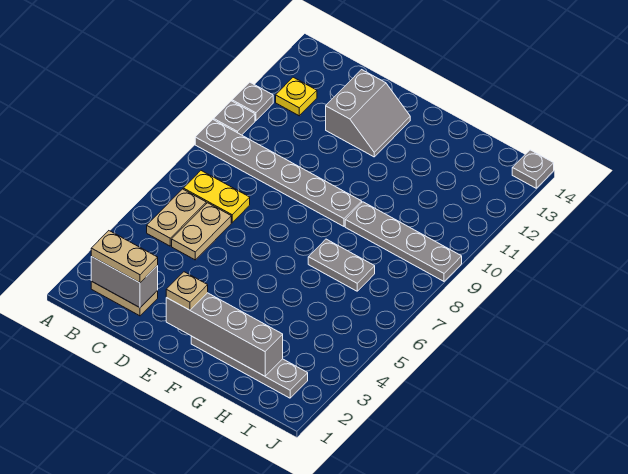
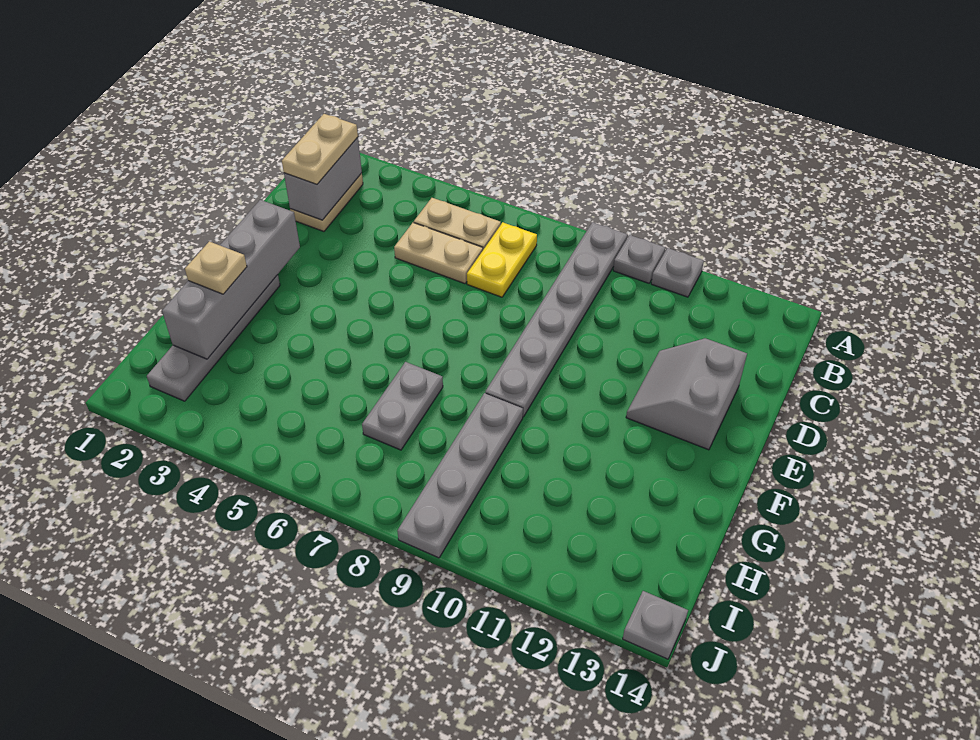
yellow 1x1 plate [276,77,317,116] -> none
grey 2x2 slope [326,70,410,157] -> grey 2x2 slope turned to [626,338,747,450]
tan 1x1 plate [166,272,208,310] -> tan 1x1 plate moved to [185,241,247,294]

